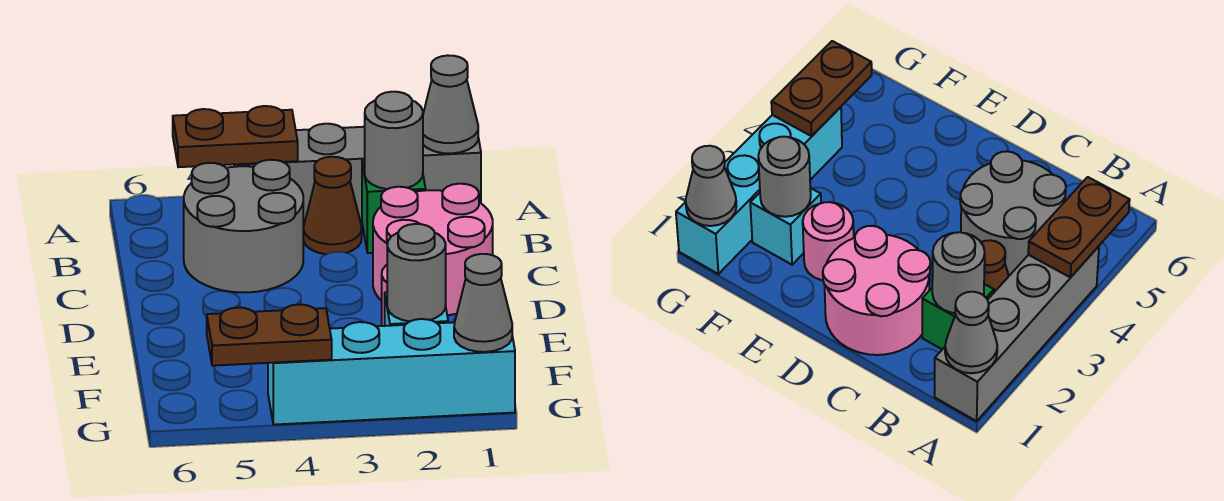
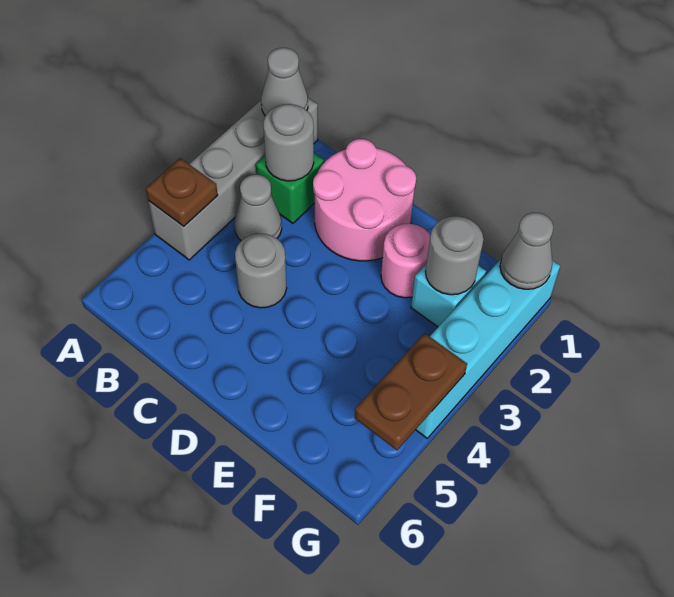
brown 1x2 plate [173,106,298,167] -> brown 1x1 plate [146,158,218,226]
brown 1x1 cone [303,157,362,254] -> grey 1x1 cone [234,175,282,241]
grey 2x2 round brick [184,160,303,292] -> grey 1x1 round brick [235,234,287,308]

